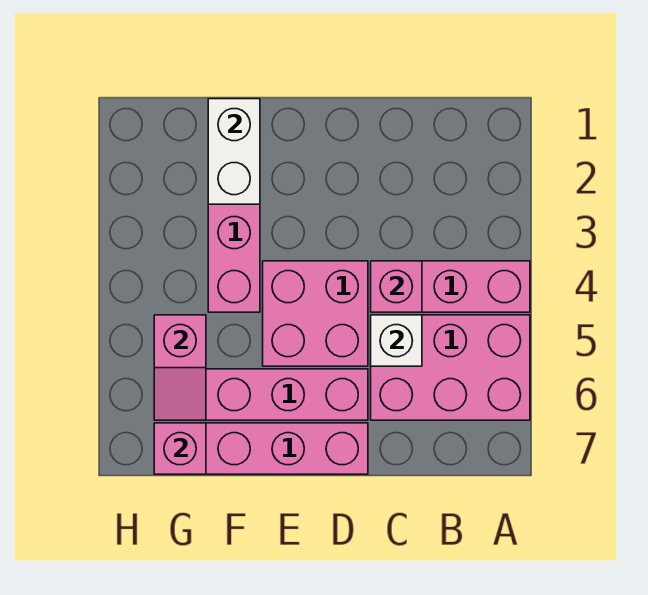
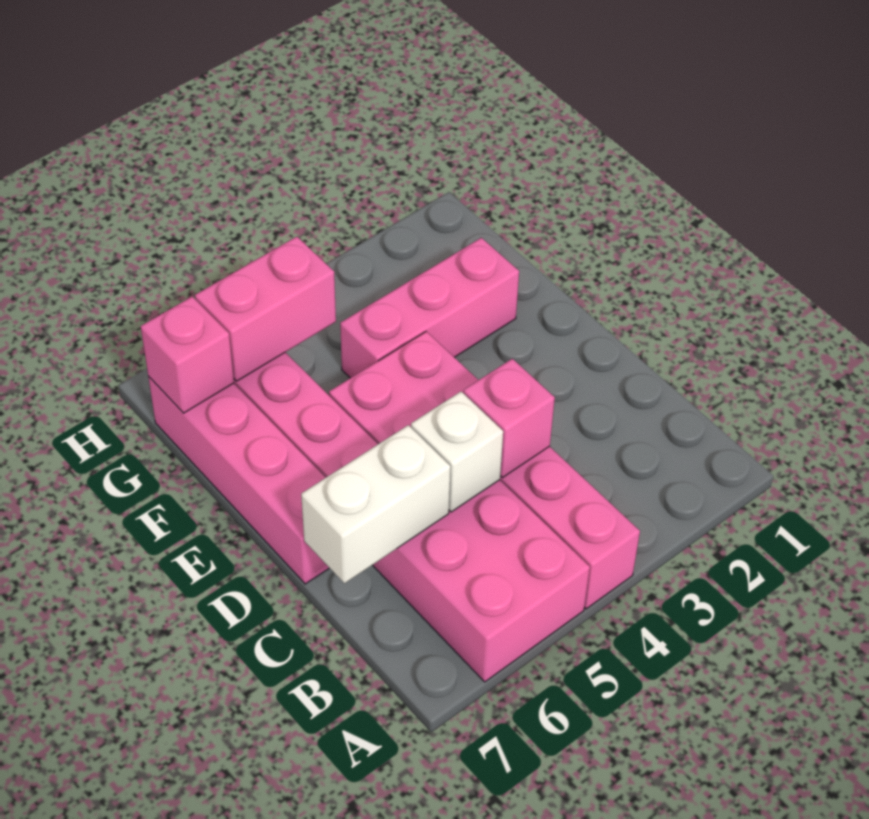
white 1x2 brick [208,99,260,204] -> white 1x2 brick moved to [301,425,450,583]
pink 1x2 slope [154,315,206,420] -> pink 1x2 brick [195,237,336,381]

